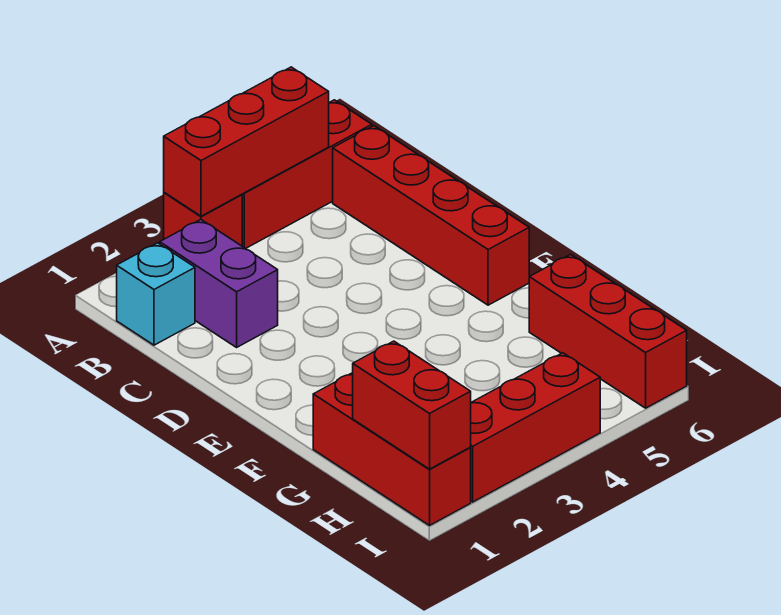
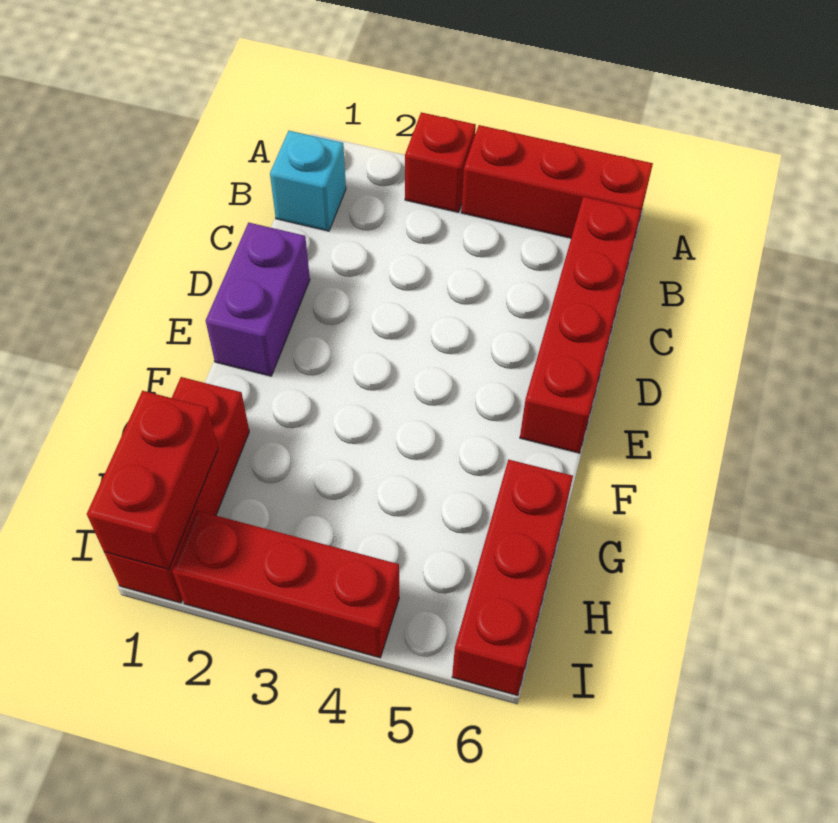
red 1x3 brick [164,67,329,216] -> none
purple 1x2 brick [160,220,278,347] -> purple 1x2 brick moved to [206,223,310,376]

